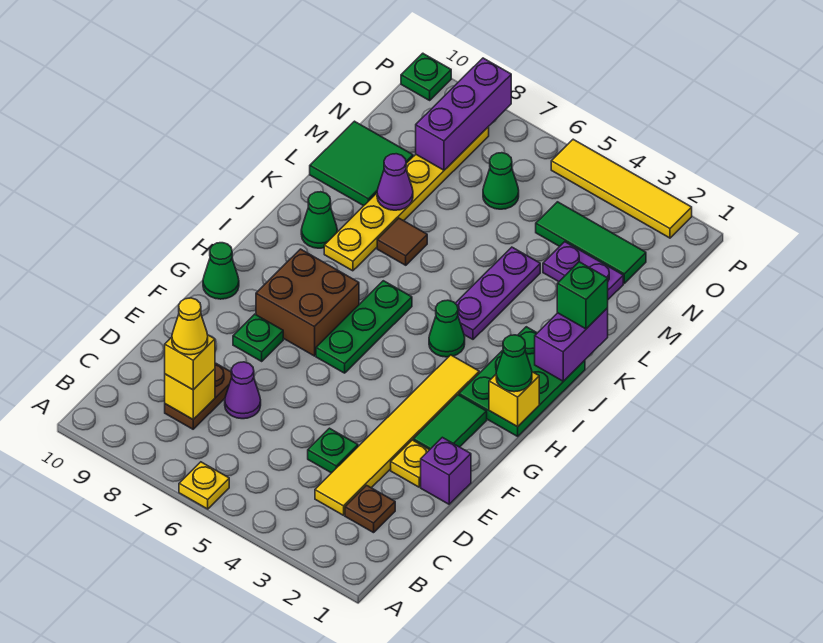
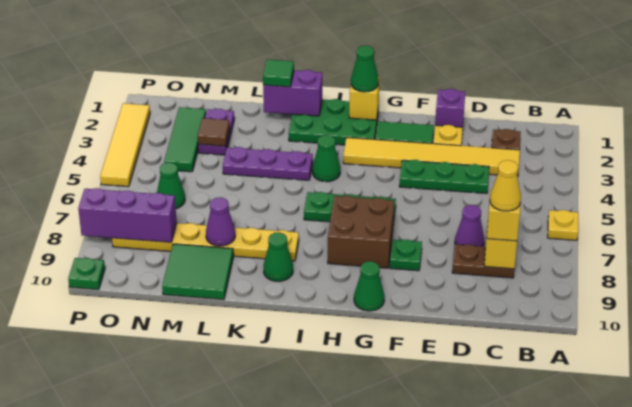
green 1x1 plate [308,428,358,473] -> green 1x3 plate [399,160,489,194]
green 1x1 brick [557,262,608,329] -> green 1x1 tile [263,59,294,87]
brown 1x1 tile [377,218,427,265] -> brown 1x1 tile moved to [198,118,230,146]

